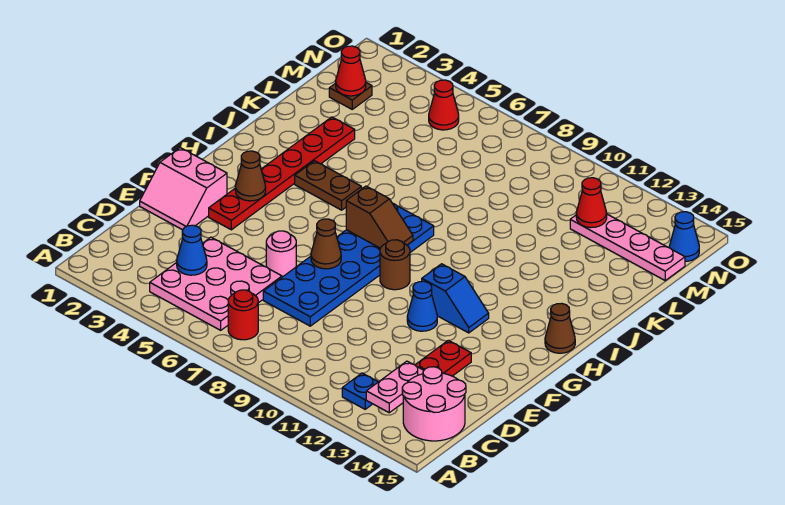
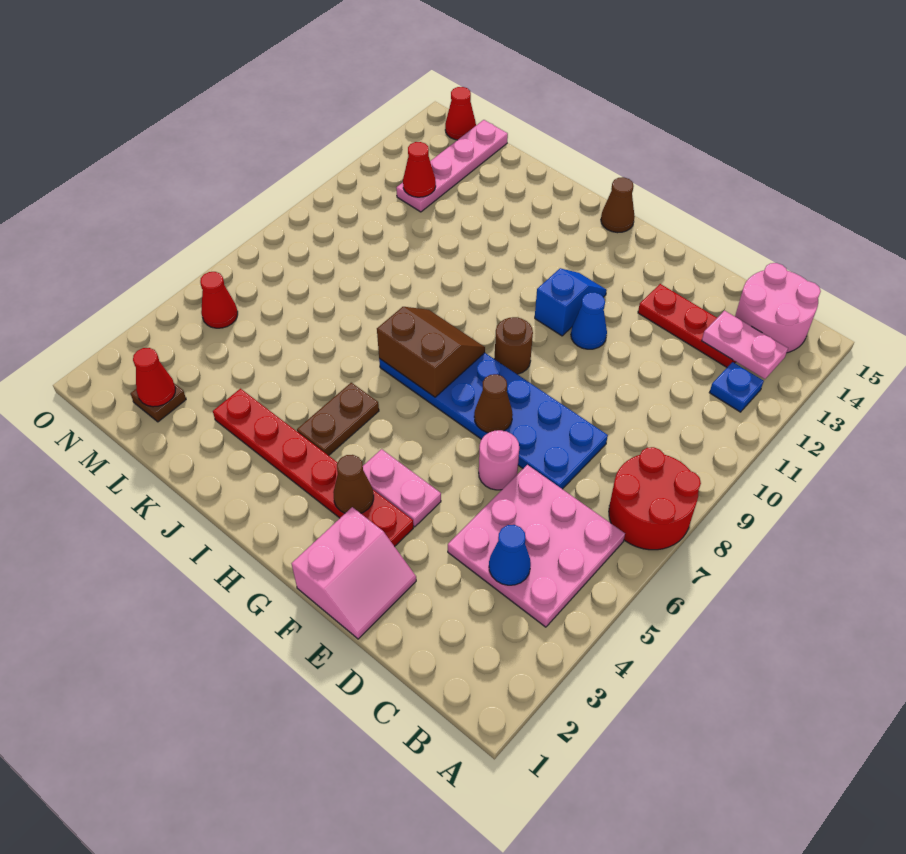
red 1x1 round brick [228,290,258,340] -> red 2x2 round brick [609,447,701,550]
none -> pink 1x2 plate [363,449,441,527]
brown 1x2 slope [346,186,413,248] -> brown 2x2 slope [377,307,485,397]
blue 1x1 cone [669,212,699,261] -> red 1x1 cone [445,87,476,140]

